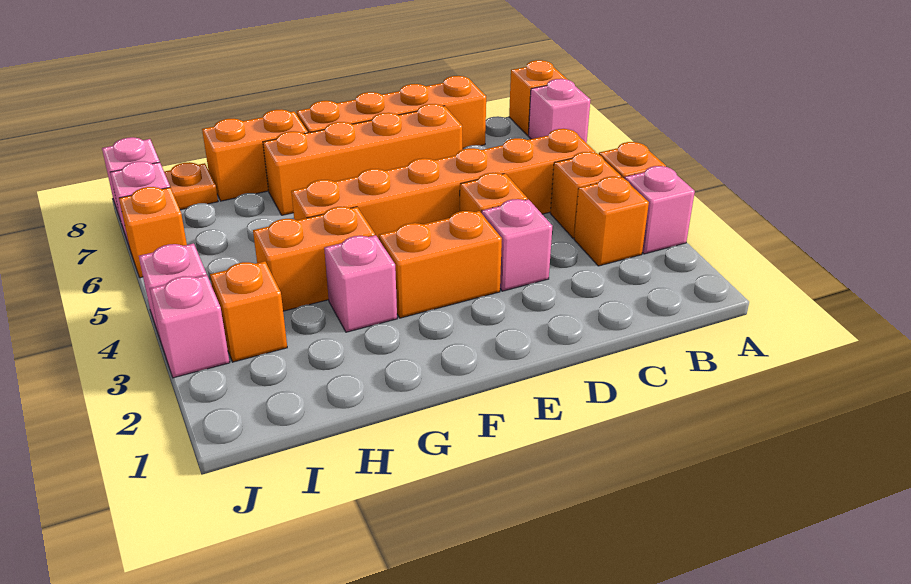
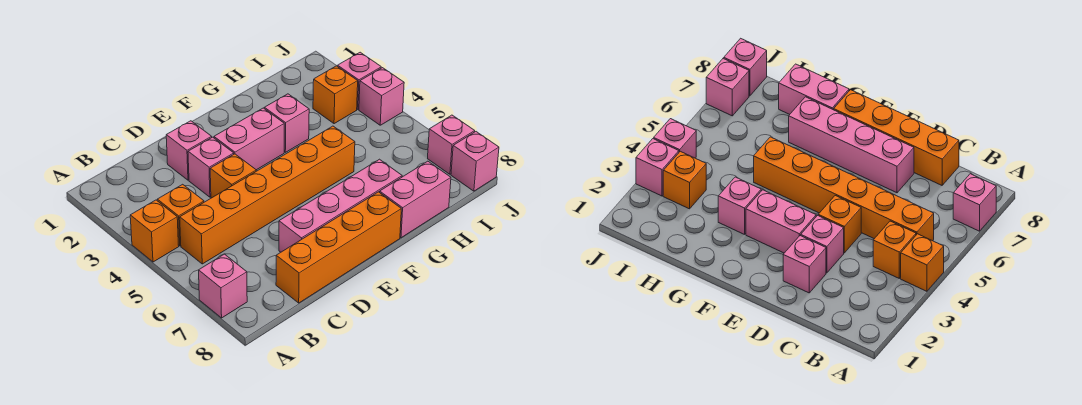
pink 1x1 brick [625,166,695,254] -> pink 1x1 brick moved to [166,121,212,180]
orange 1x1 brick [509,60,568,136] -> none
orange 1x1 brick [574,177,649,266] -> none
orange 1x4 brick [263,104,462,215] -> pink 1x4 brick [279,159,402,252]
orange 1x2 brick [379,211,502,318] -> pink 1x2 brick [214,108,284,170]
orange 1x2 brick [253,207,375,311] -> none
orange 1x2 brick [202,110,308,201] -> pink 1x2 brick [380,161,451,238]
orange 1x1 plate [164,162,218,210] -> none
orange 1x1 brick [119,187,187,278] -> none

